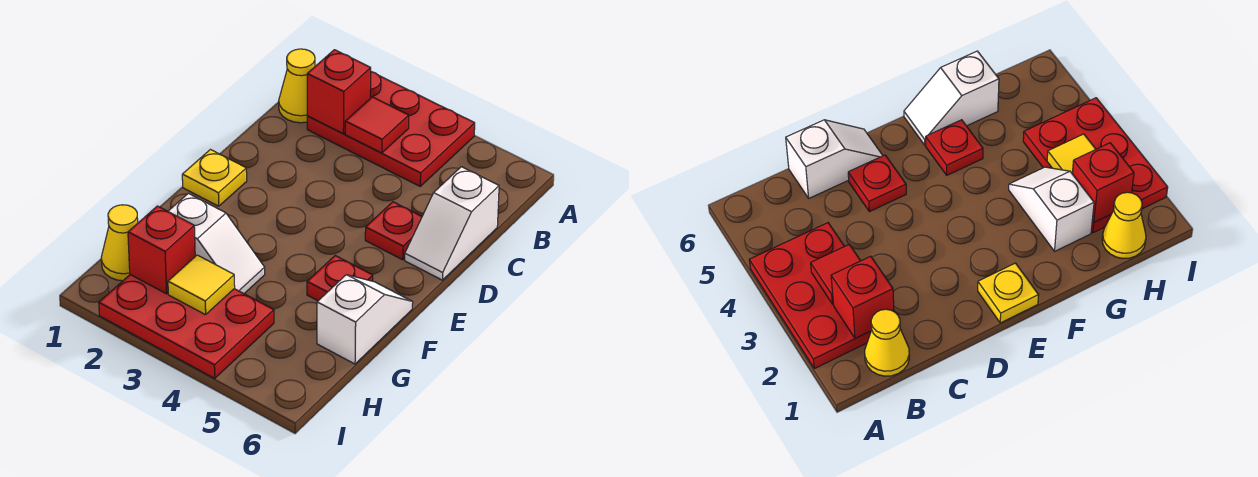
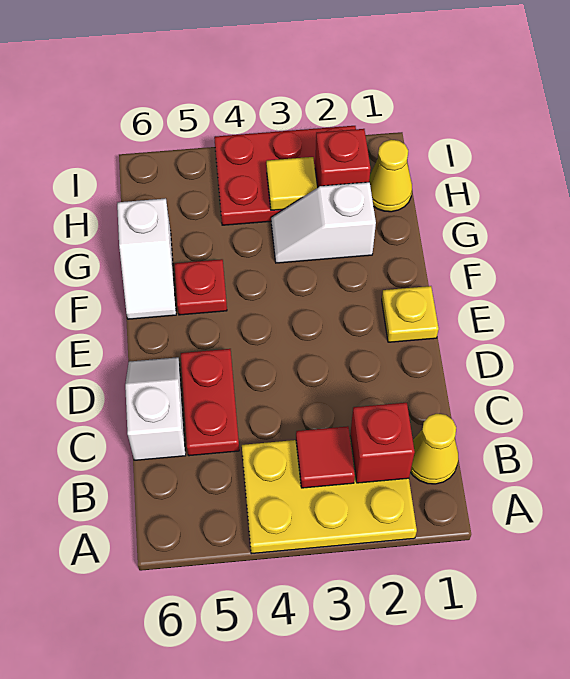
red 2x3 plate [307,72,475,186] -> yellow 2x3 plate [242,437,417,554]
red 1x1 plate [365,202,422,260] -> red 1x2 plate [181,349,239,456]

